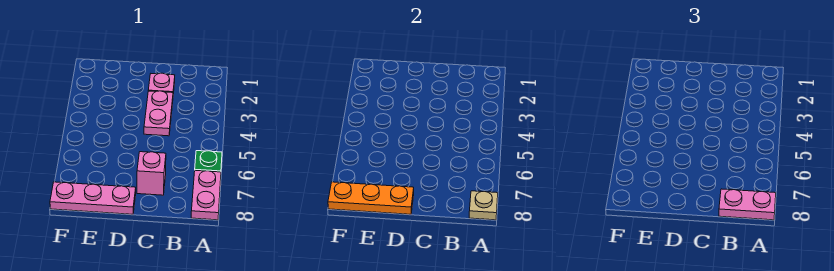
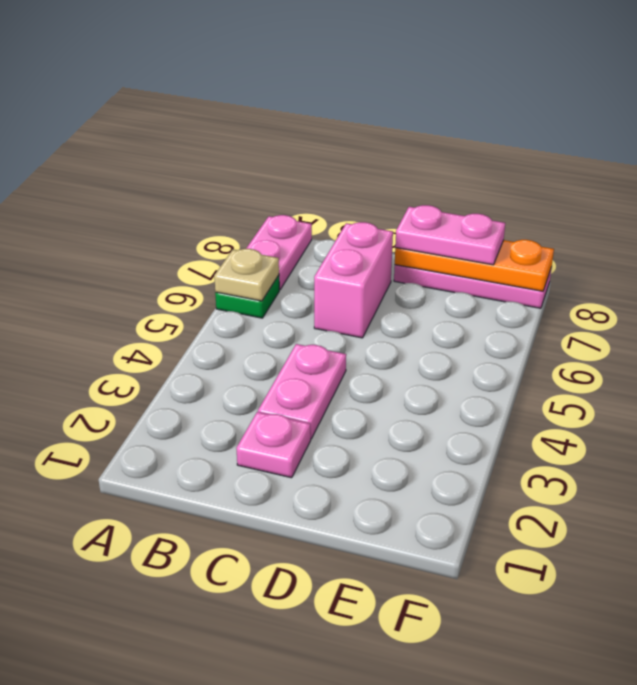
tan 1x1 plate [469,191,498,220] -> tan 1x1 plate moved to [214,249,279,301]
pink 1x2 plate [719,189,776,220] -> pink 1x2 plate moved to [395,205,505,265]
pink 1x1 brick [137,152,166,195] -> pink 1x2 brick [314,222,393,338]

